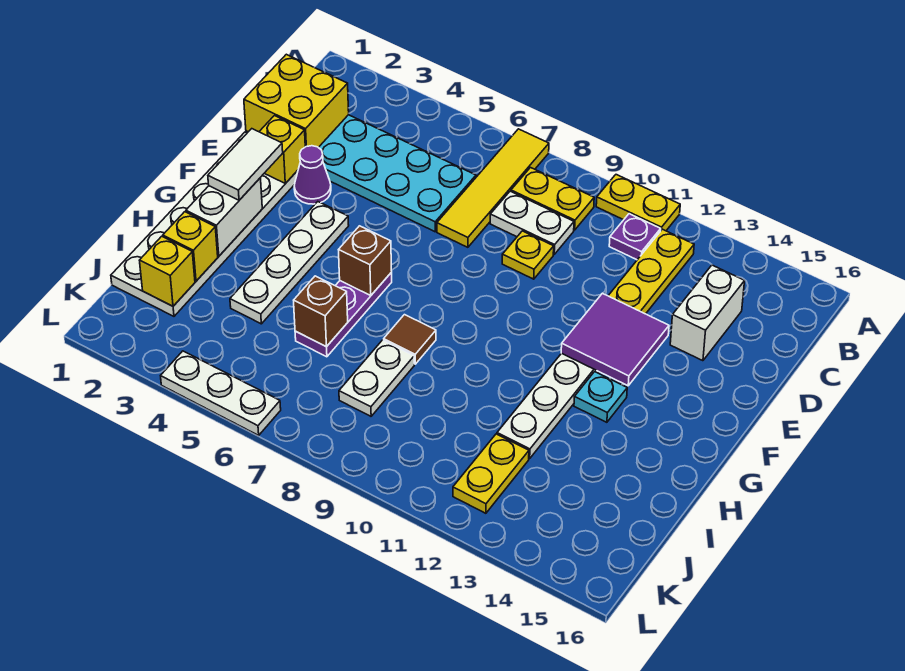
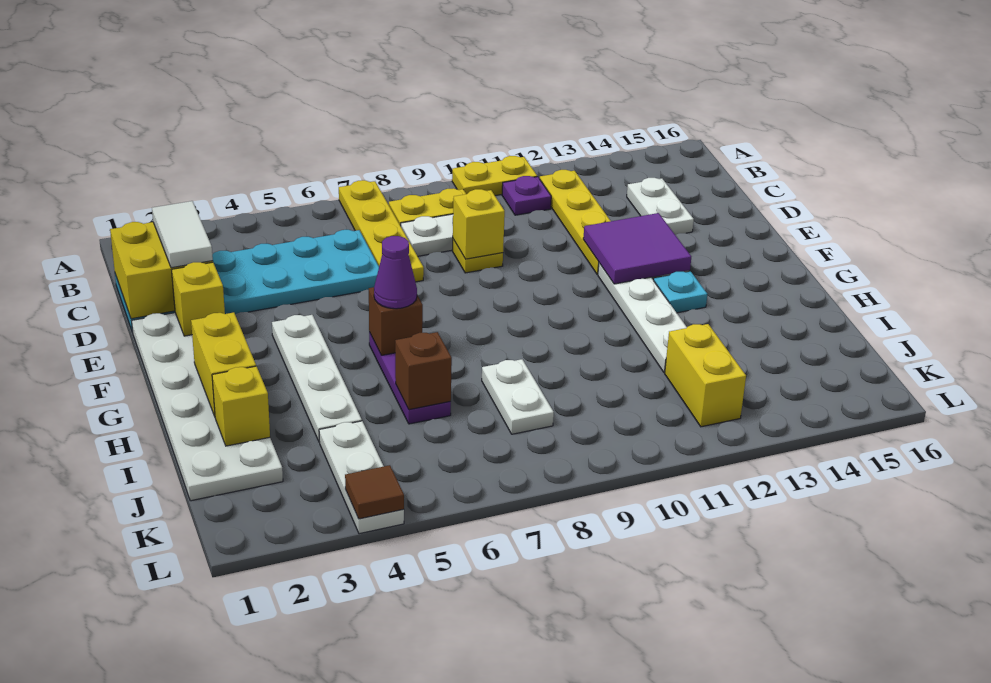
yellow 1x4 tile [437,129,549,247] -> yellow 1x4 plate [339,180,424,282]
white 1x2 brick [670,265,745,361] -> white 1x2 plate [627,178,694,235]
purple 1x1 cone [294,146,331,204] -> purple 1x1 cone moved to [374,236,417,309]
white 1x2 tile [208,129,283,200] -> white 1x2 tile moved to [152,201,213,268]
white 1x2 brick [186,178,262,256] -> yellow 1x2 brick [191,312,256,416]
brown 1x1 tile [384,315,436,364] -> brown 1x1 tile moved to [345,465,404,519]
yellow 1x1 brick [139,236,195,306] -> yellow 1x1 brick moved to [453,189,505,259]
yellow 1x2 plate [453,434,529,513] -> yellow 1x2 brick [665,324,746,427]
white 1x3 plate [161,351,281,435] -> white 1x3 plate turned to [319,421,404,534]

